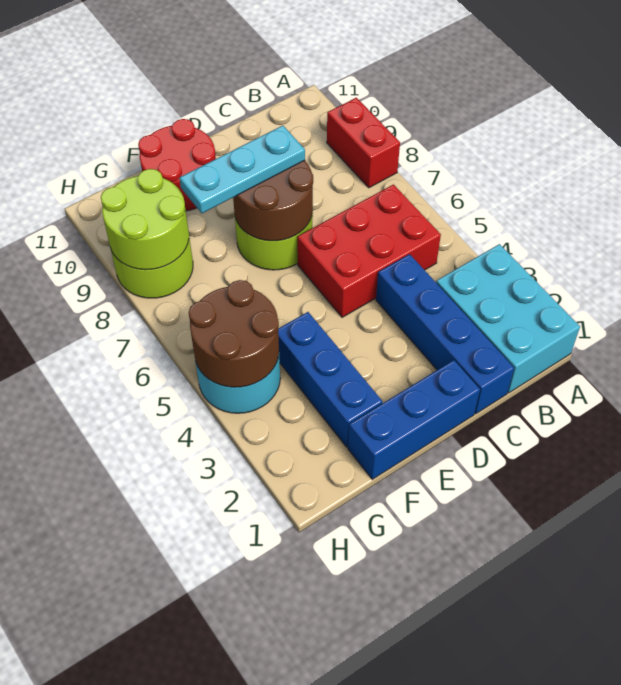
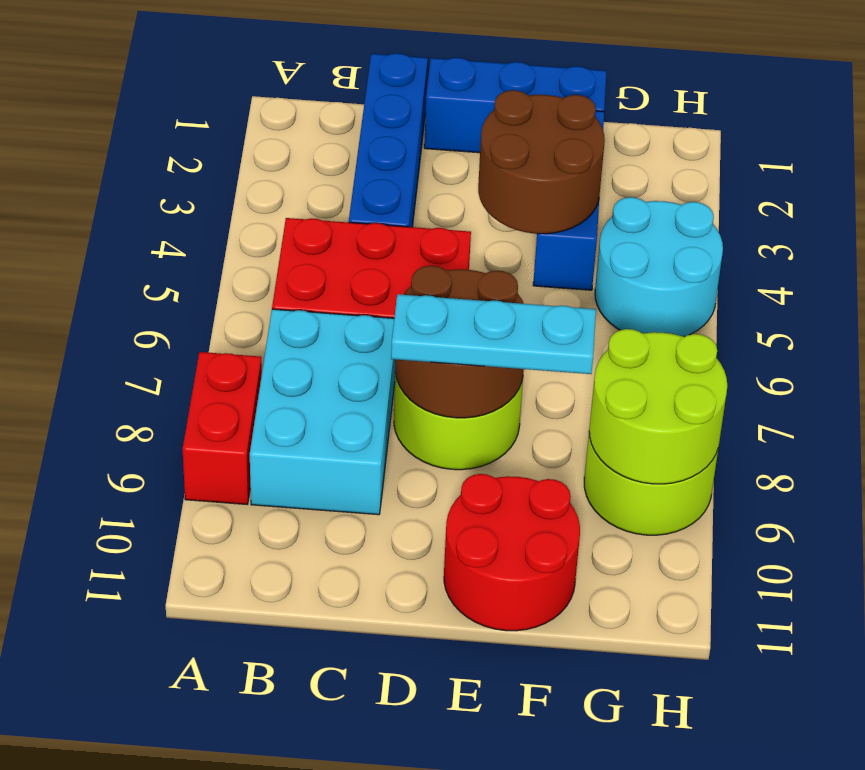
cyan 2x3 brick [436,244,580,393] -> cyan 2x3 brick moved to [250,309,396,515]
brown 2x2 round brick [189,280,279,387] -> brown 2x2 round brick moved to [478,90,605,234]

